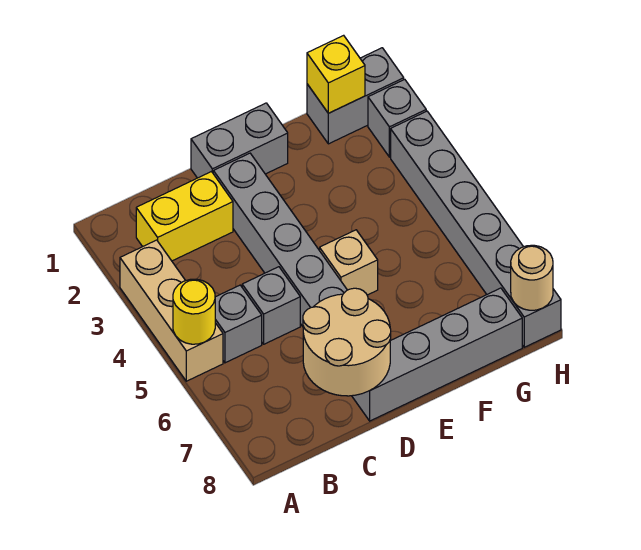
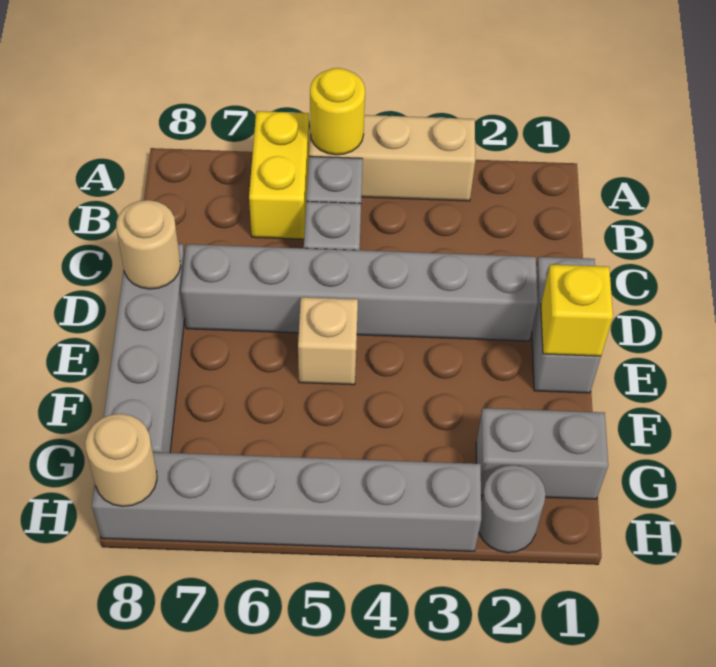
yellow 1x2 brick [136,172,233,261] -> yellow 1x2 brick moved to [249,111,309,239]
tan 2x2 round brick [303,288,391,396] -> tan 1x1 round brick [116,200,181,289]
grey 1x2 brick [307,48,404,144] -> grey 1x2 brick turned to [476,408,608,499]
yellow 1x1 brick [307,35,365,113] -> yellow 1x1 brick moved to [541,265,613,356]
grey 1x1 brick [368,79,426,157] -> grey 1x1 round brick [479,465,546,553]

